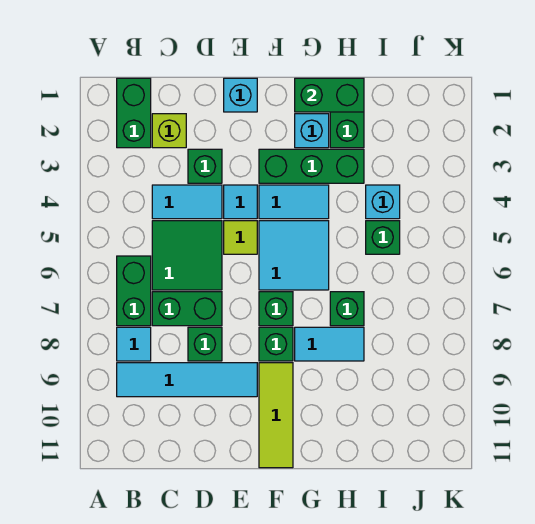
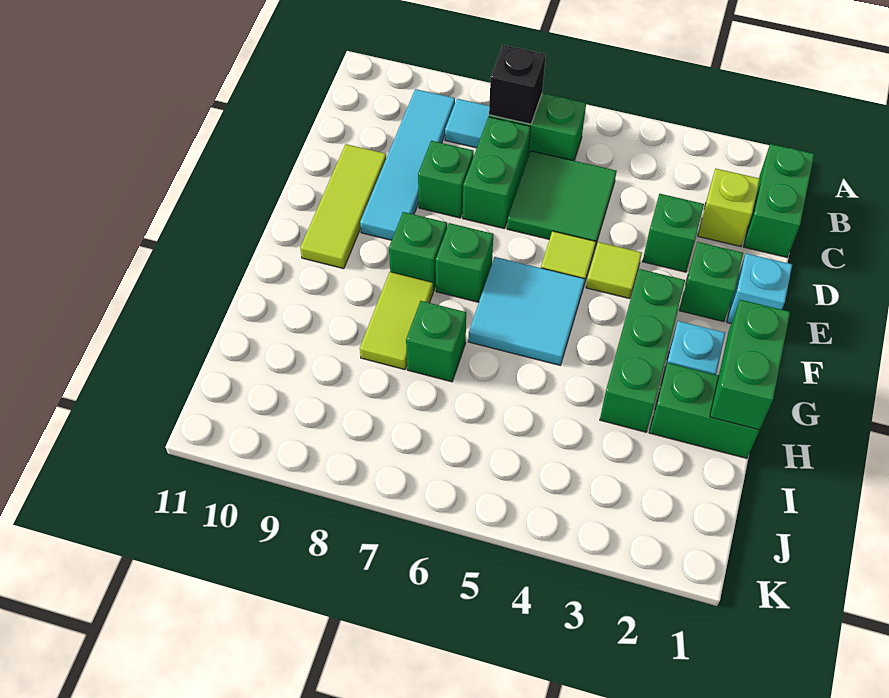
green 1x2 brick [117,78,151,148] -> green 1x2 brick turned to [744,144,814,257]
none -> black 1x1 brick [489,45,546,124]
cyan 1x2 tile [152,185,222,219] -> none
cyan 1x1 tile [224,185,257,219] -> lime 1x1 tile [586,242,642,299]
cyan 1x2 tile [259,185,329,219] -> none
lime 1x3 tile [259,363,293,468] -> lime 1x3 tile turned to [300,144,386,269]
cyan 1x2 tile [295,327,364,361] -> lime 1x2 tile [360,272,433,370]
cyan 1x1 brick [366,185,400,219] -> none
green 1x1 brick [366,221,400,254] -> green 1x1 brick moved to [679,242,743,322]

